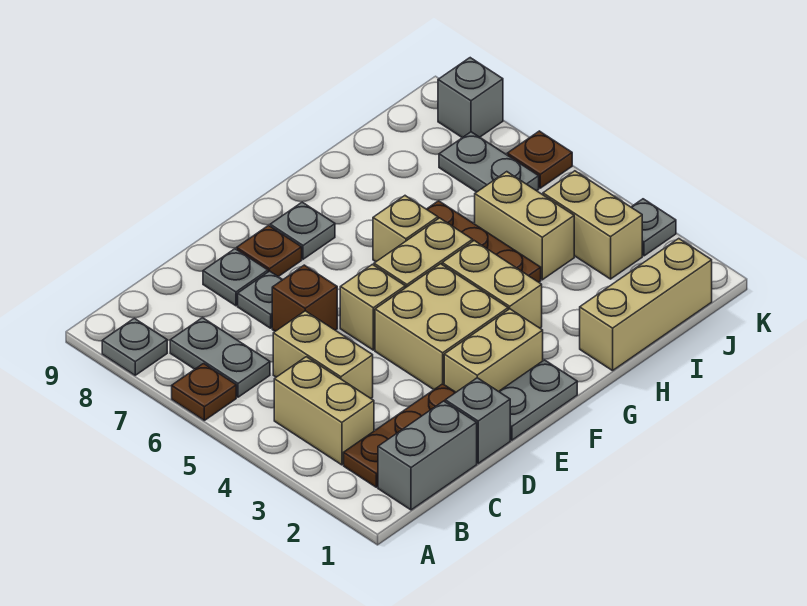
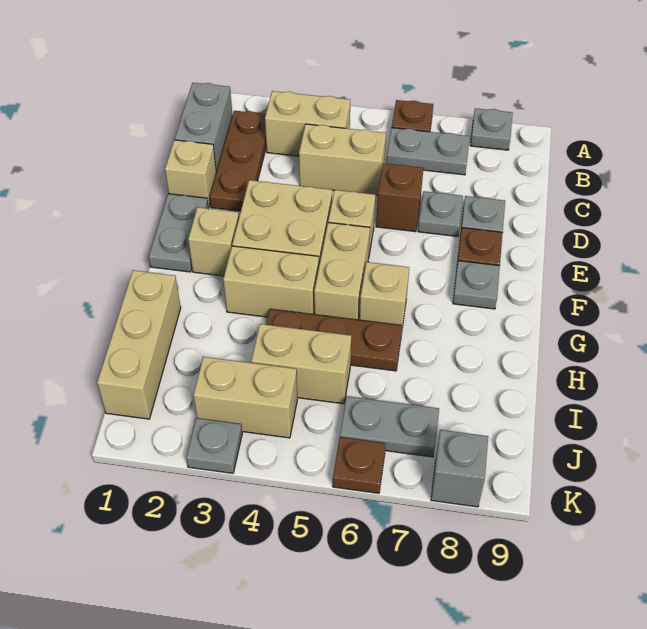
grey 1x1 brick [445,378,510,463] -> tan 1x1 brick [165,140,216,207]
tan 1x2 brick [444,309,543,392] -> tan 1x1 brick [188,207,239,276]

